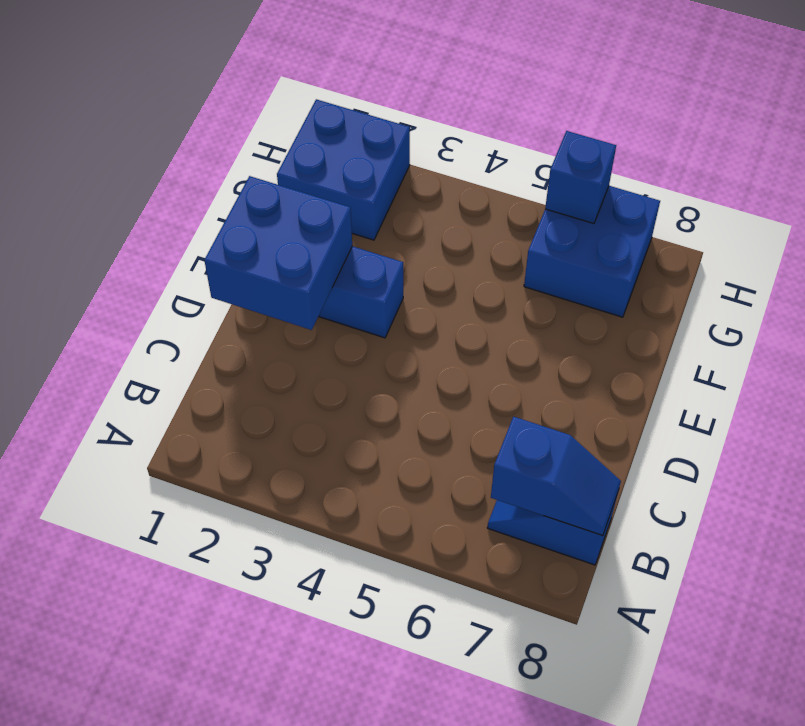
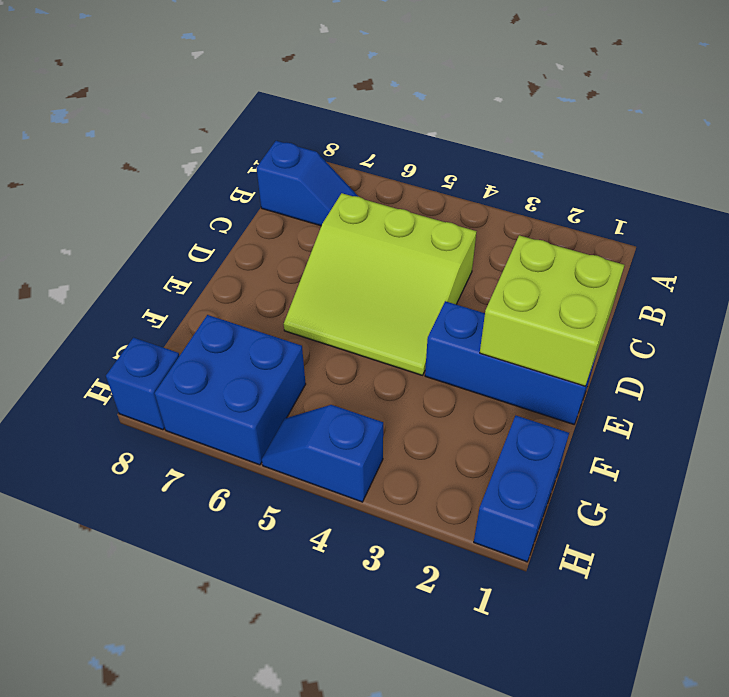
blue 1x2 slope [491,417,621,536] -> blue 1x2 slope moved to [262,405,383,502]
none -> lime 3x3 slope [284,193,477,375]
blue 2x2 brick [204,176,352,330] -> lime 2x2 brick [480,235,624,386]
blue 2x2 brick [277,99,410,240] -> blue 1x2 brick [474,416,569,562]
blue 1x1 brick [545,131,616,224] -> blue 1x1 brick moved to [106,338,179,430]

